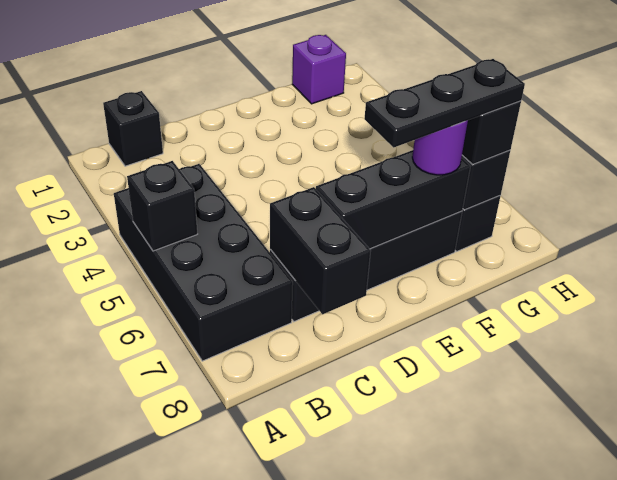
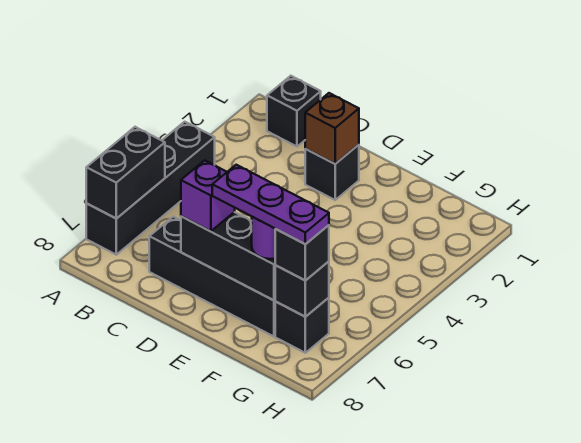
black 2x4 brick [114,164,293,361] -> black 1x4 brick [86,122,215,255]
black 1x1 brick [127,161,197,251] -> black 1x1 brick moved to [305,145,359,200]
black 1x2 brick [270,187,371,314] -> black 1x2 brick moved to [86,127,165,219]
none -> brown 1x1 brick [305,93,359,164]
black 1x3 plate [365,59,525,147] -> purple 1x3 plate [212,165,329,244]
purple 1x1 brick [292,35,346,104] -> purple 1x1 brick moved to [181,160,235,231]

